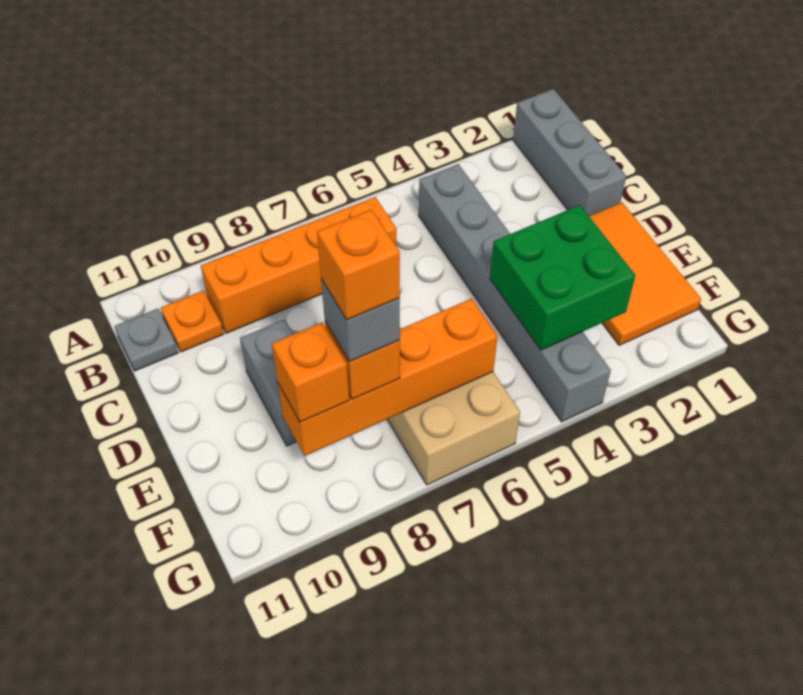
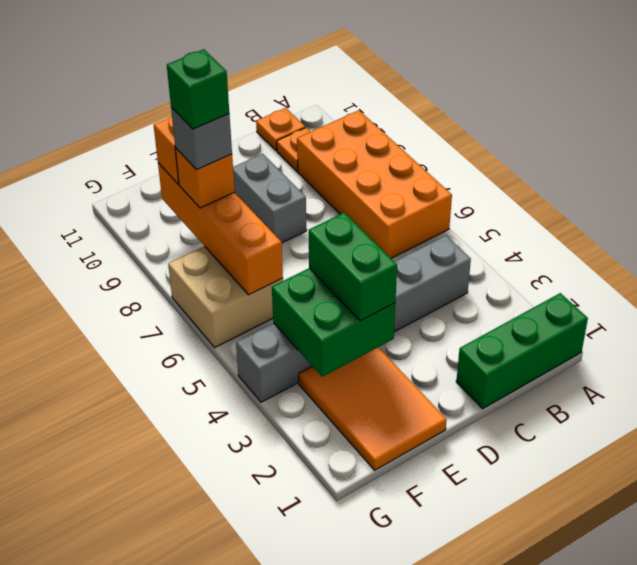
grey 1x3 brick [513,89,626,216] -> green 1x3 brick [456,293,588,409]
orange 1x4 brick [201,197,396,333] -> orange 2x4 brick [297,110,452,258]
grey 1x1 plate [114,309,178,371] -> orange 1x1 plate [256,108,305,151]
orange 2x3 tile [589,202,701,345] -> orange 2x3 tile turned to [299,347,447,470]
grey 1x2 brick [240,319,297,446] -> grey 1x2 brick turned to [233,154,306,243]
none -> green 1x2 brick [309,213,397,321]
orange 1x1 brick [317,210,400,320] -> green 1x1 brick [167,49,229,129]

